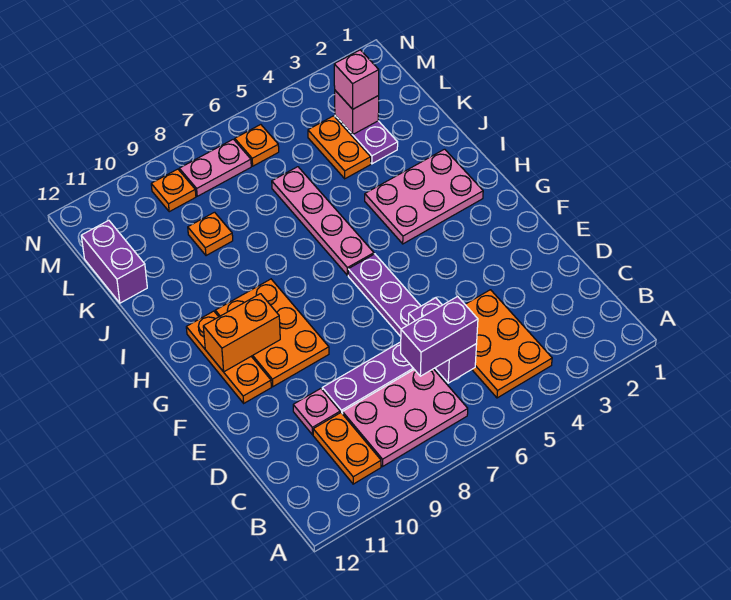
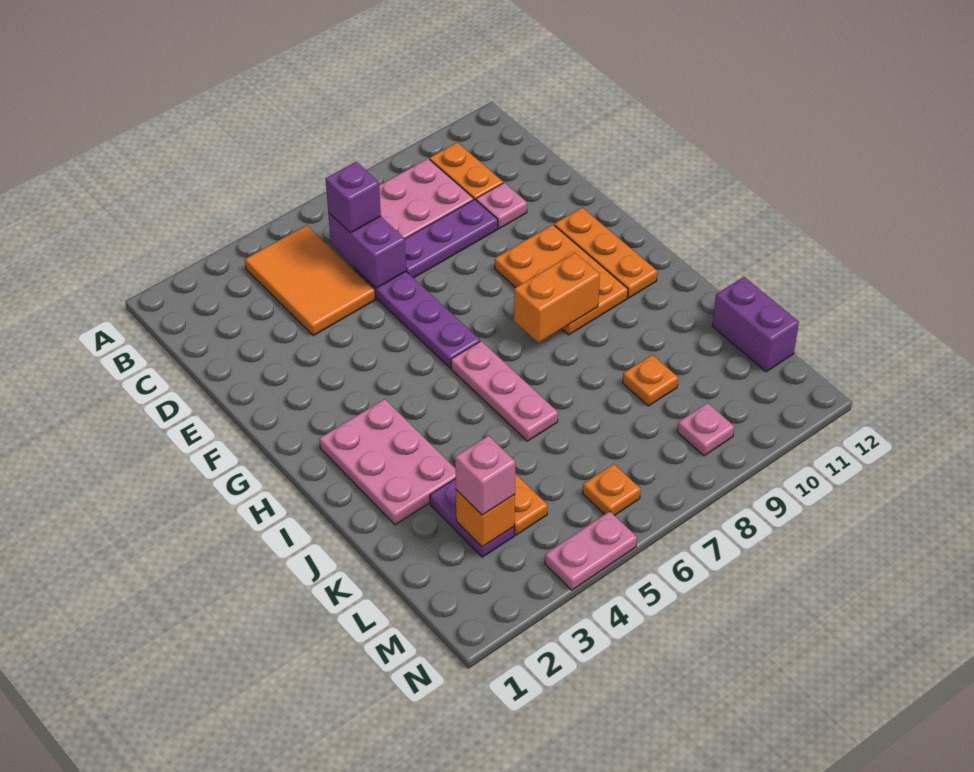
orange 2x3 plate [465,290,552,398] -> orange 2x3 tile [245,225,376,336]
purple 1x2 brick [401,296,478,376] -> purple 1x1 brick [326,162,381,233]
orange 1x2 brick [203,294,280,372] -> orange 1x2 brick moved to [514,253,600,343]
pink 2x3 plate [365,149,483,244] -> pink 2x3 plate turned to [319,399,456,525]
pink 1x4 plate [272,167,374,275] -> pink 1x3 plate [451,341,558,441]
pink 1x1 brick [335,91,379,134] -> orange 1x1 brick [456,490,515,547]
pink 1x2 plate [179,139,251,196] -> pink 1x2 plate moved to [545,511,637,590]
orange 1x1 plate [151,169,196,212] -> pink 1x1 plate [677,403,734,456]

